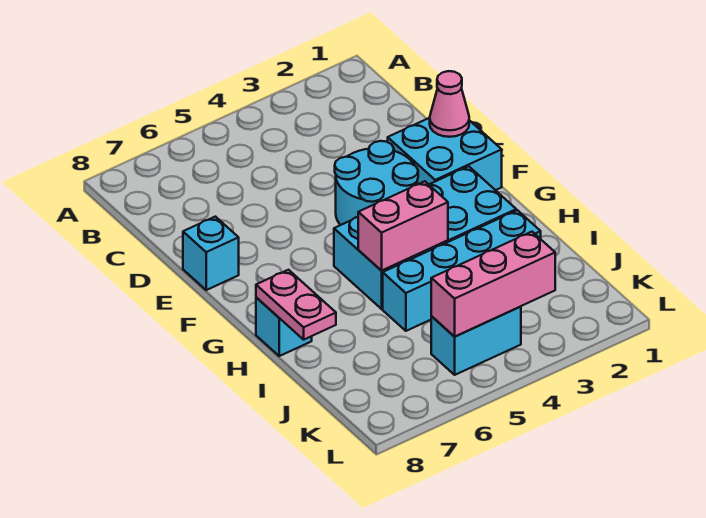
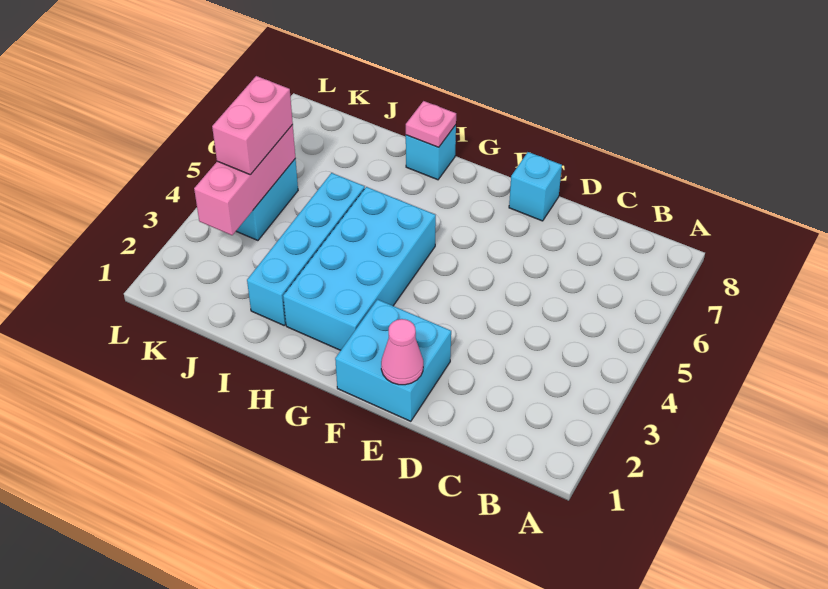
cyan 2x2 round brick [335,141,418,225] -> none
pink 1x2 brick [358,181,448,271] -> pink 1x2 brick moved to [212,76,293,175]
pink 1x2 plate [256,270,336,340] -> pink 1x1 plate [406,101,456,147]

